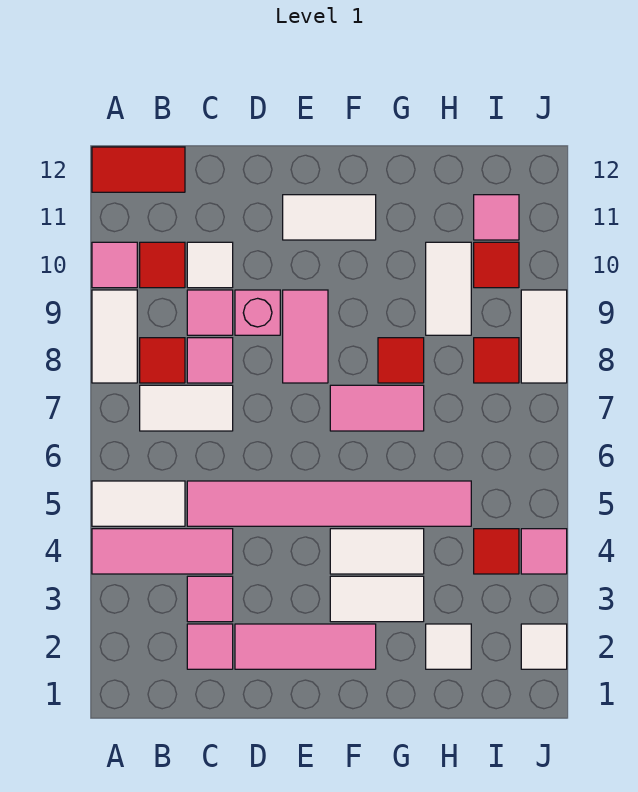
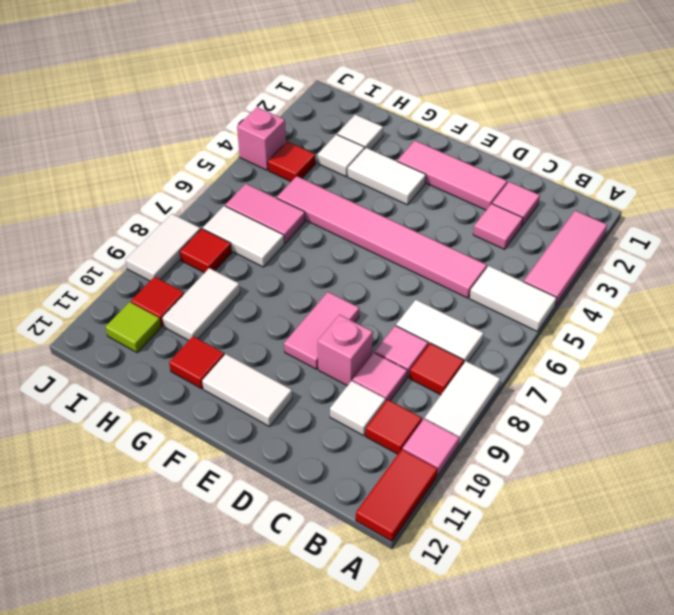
pink 1x3 tile [92,529,233,574] -> pink 1x3 tile turned to [524,211,607,306]
red 1x2 tile [92,147,185,192] -> red 1x2 tile turned to [356,449,438,541]
white 1x2 tile [330,529,424,574] -> white 1x2 tile moved to [203,206,284,267]
pink 1x2 tile [330,385,424,431] -> pink 1x2 tile moved to [225,184,305,243]
red 1x1 tile [378,338,424,383] -> red 1x1 tile moved to [169,336,224,389]
pink 1x1 tile [474,195,519,240] -> lime 1x1 tile [105,302,161,353]
white 1x1 tile [521,624,567,669] -> white 1x1 tile moved to [318,134,365,177]
pink 1x1 tile [521,529,567,574] -> pink 1x1 brick [237,107,286,170]

